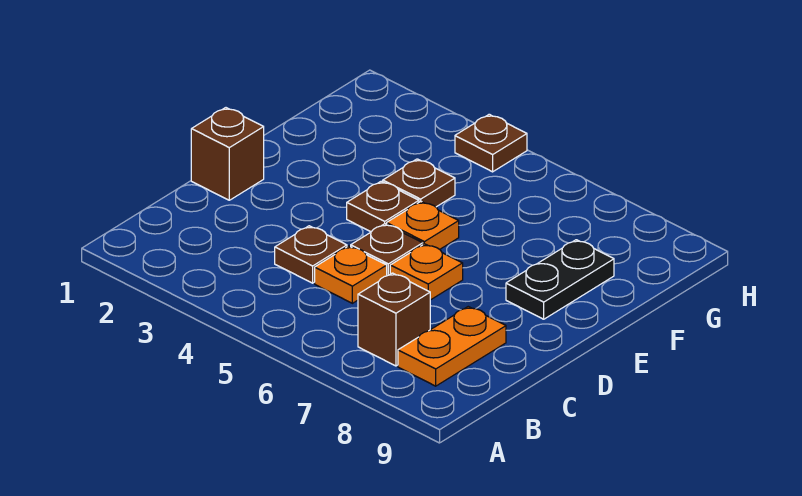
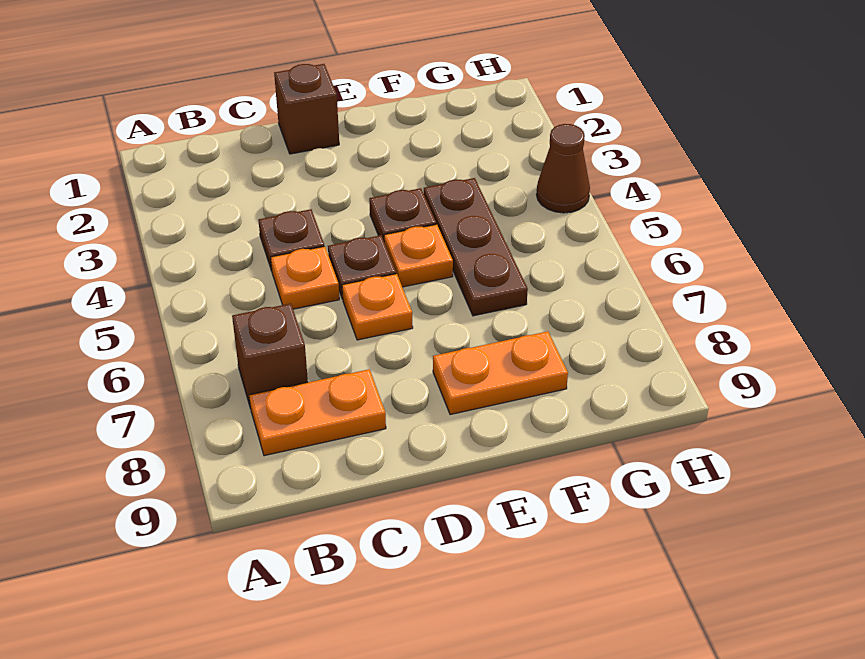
black 1x2 plate [506,240,614,319] -> orange 1x2 plate [433,331,568,415]
brown 1x1 plate [383,159,455,207] -> brown 1x3 plate [424,178,528,316]
brown 1x1 plate [455,114,527,172] -> brown 1x1 cone [536,124,590,213]

